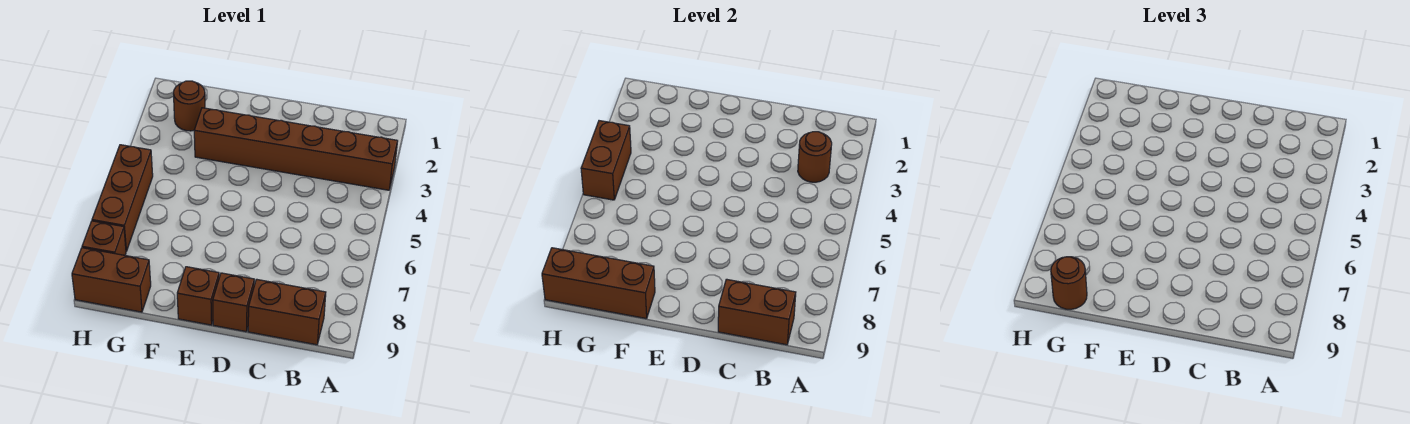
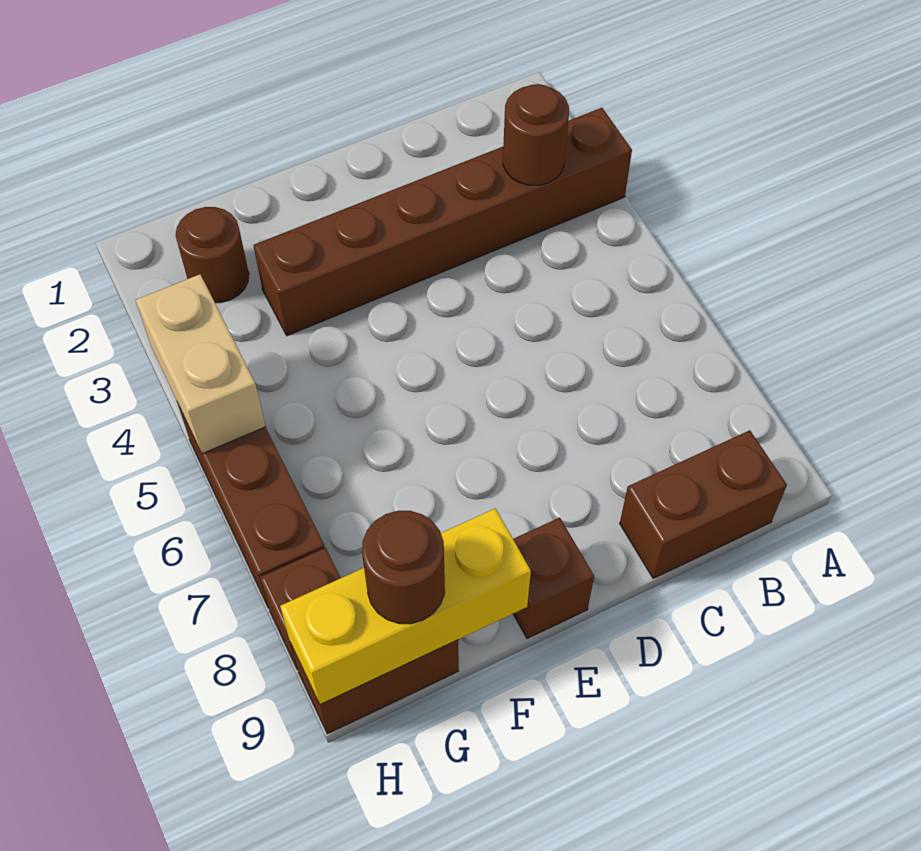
brown 1x2 brick [718,279,796,345] -> none
brown 1x1 brick [213,273,254,332] -> none
brown 1x3 brick [542,248,655,319] -> yellow 1x3 brick [280,508,531,705]
brown 1x2 brick [581,121,631,200] -> tan 1x2 brick [136,274,265,454]

